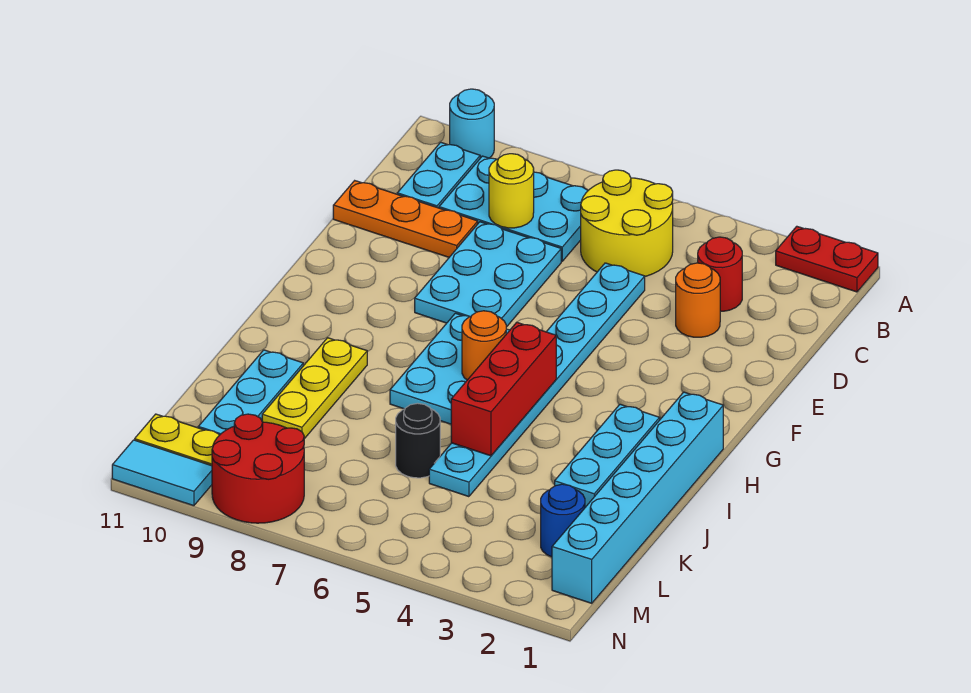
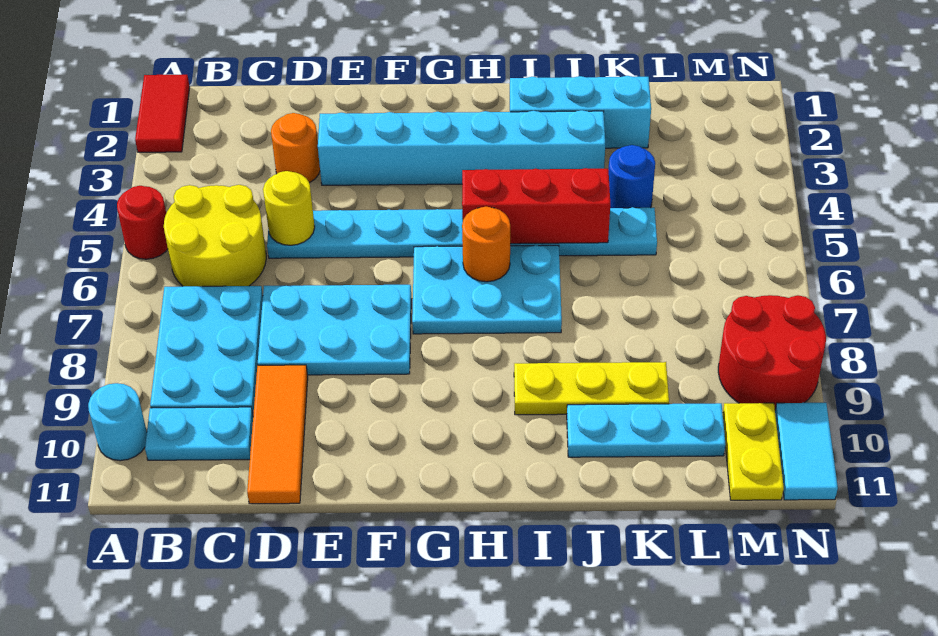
red 1x2 plate [776,226,878,292] -> red 1x2 tile [135,75,190,152]
red 1x1 round brick [698,237,742,311] -> red 1x1 round brick moved to [117,186,168,259]
yellow 1x1 round brick [489,154,534,228] -> yellow 1x1 round brick moved to [263,171,315,245]
orange 1x3 plate [333,181,478,257] -> orange 1x3 tile [247,365,308,504]
cyan 1x6 brick [552,392,723,603] -> cyan 1x6 brick moved to [318,110,605,185]
black 1x1 round brick [396,403,440,478] -> none
blue 1x1 round brick [541,484,585,557] -> blue 1x1 round brick moved to [609,145,655,208]

